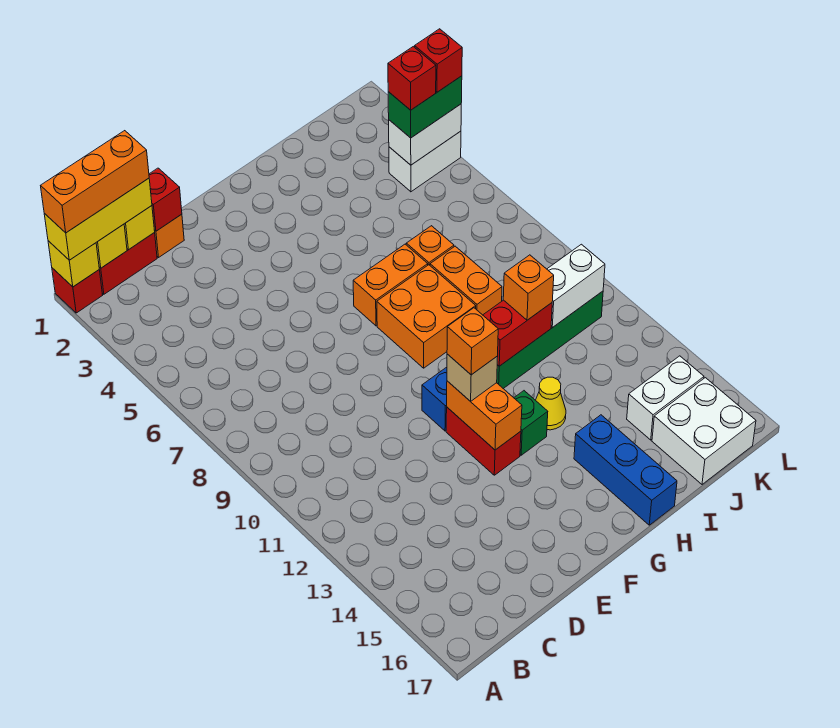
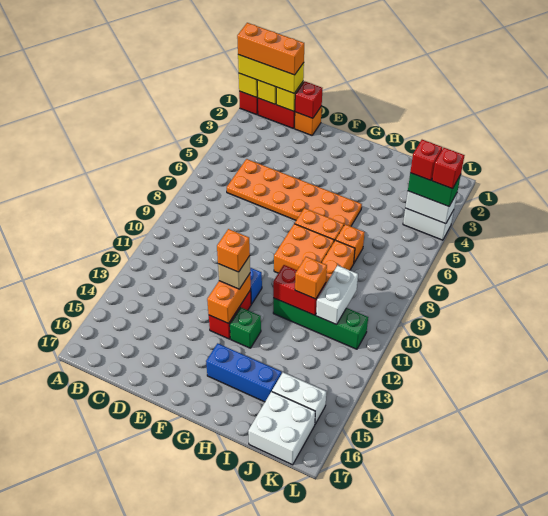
none -> orange 2x6 plate [227,159,362,226]
yellow 1x1 cone [536,377,566,430] -> none
blue 1x3 brick [574,415,677,525] -> blue 1x3 brick turned to [206,343,282,402]
white 1x2 brick [547,244,605,328] -> white 1x2 brick turned to [316,265,358,325]

